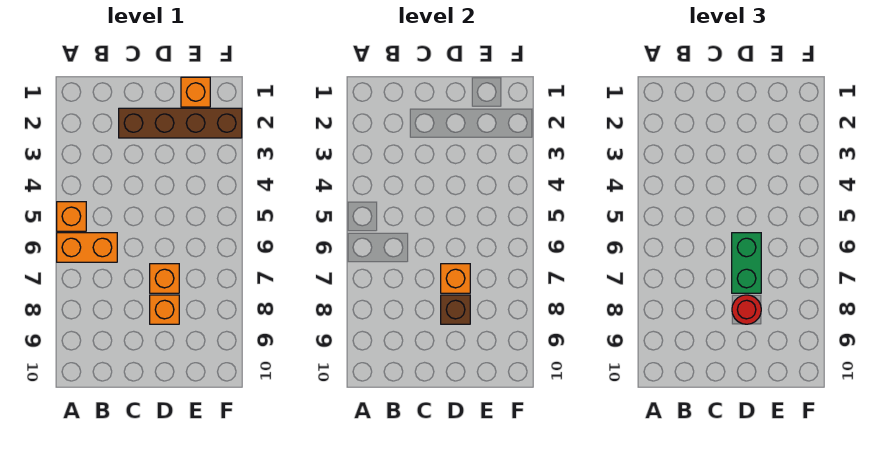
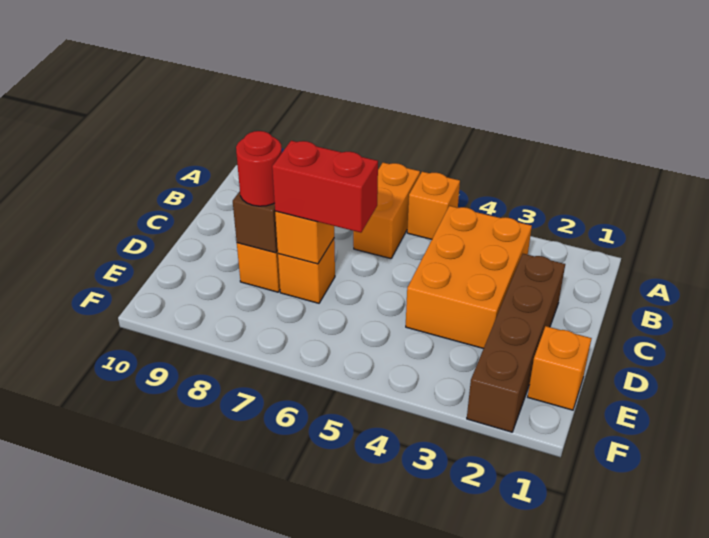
none -> orange 2x3 brick [406,206,532,349]
green 1x2 brick [732,233,761,293] -> red 1x2 brick [272,141,378,233]

